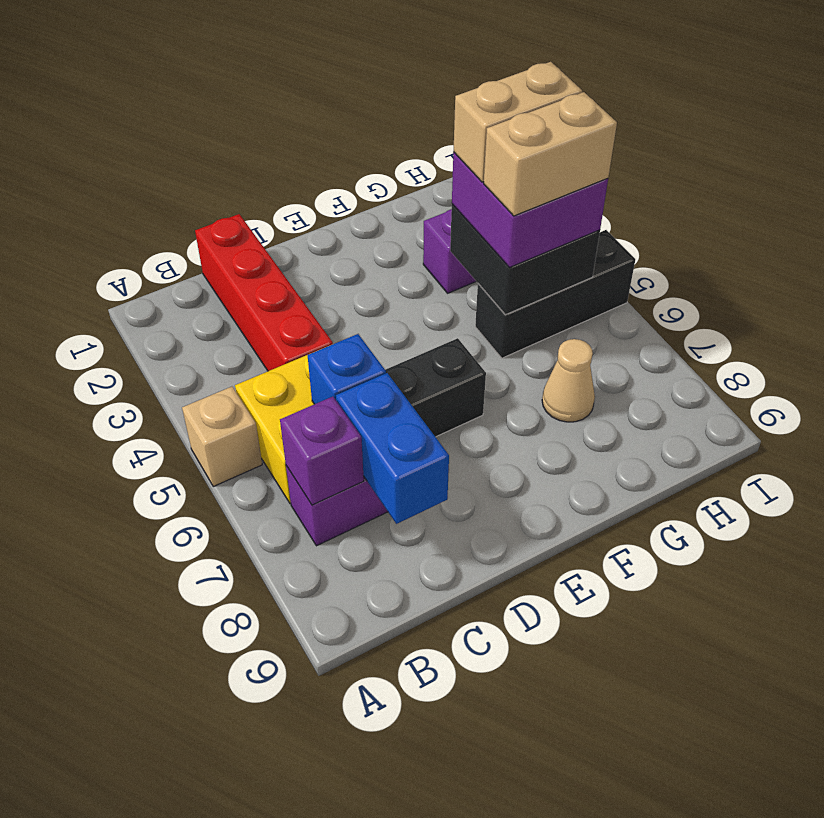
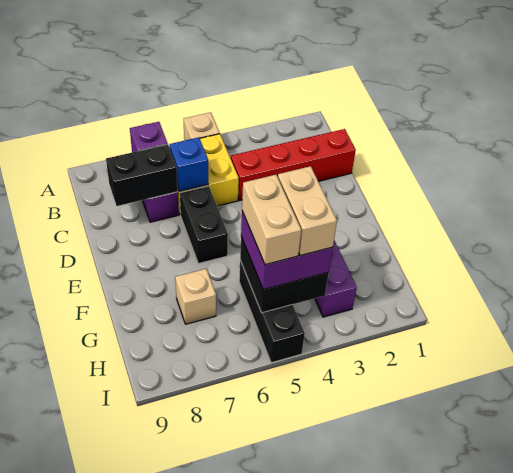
blue 1x2 brick [336,373,449,524] -> black 1x2 brick [106,144,178,206]
tan 1x1 cone [542,339,595,422] -> tan 1x1 brick [175,269,216,324]

